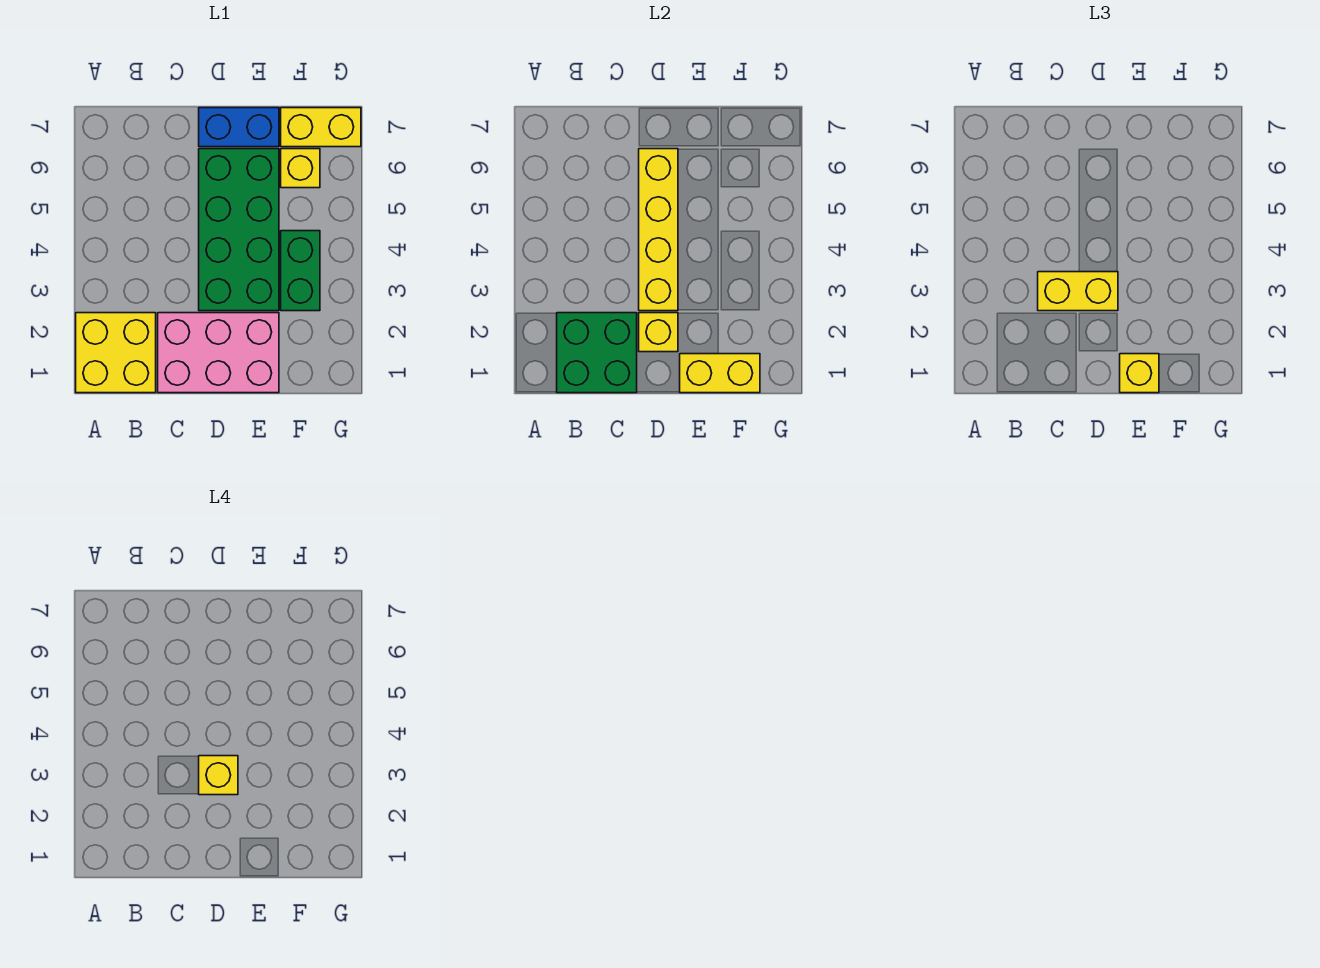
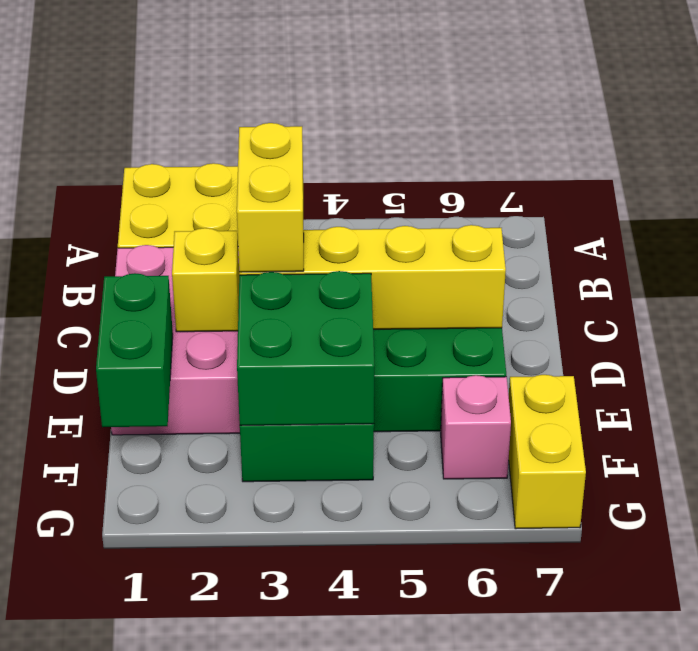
green 2x2 brick [557,313,637,393] -> green 2x2 brick moved to [237,271,374,425]
yellow 1x1 brick [199,756,238,795] -> none
blue 1x2 brick [199,108,279,147] -> none
yellow 1x2 brick [680,354,760,393] -> green 1x2 brick [96,273,173,427]
yellow 1x1 brick [1120,354,1159,393] -> none
yellow 1x1 brick [281,149,320,188] -> pink 1x1 brick [441,375,511,479]

